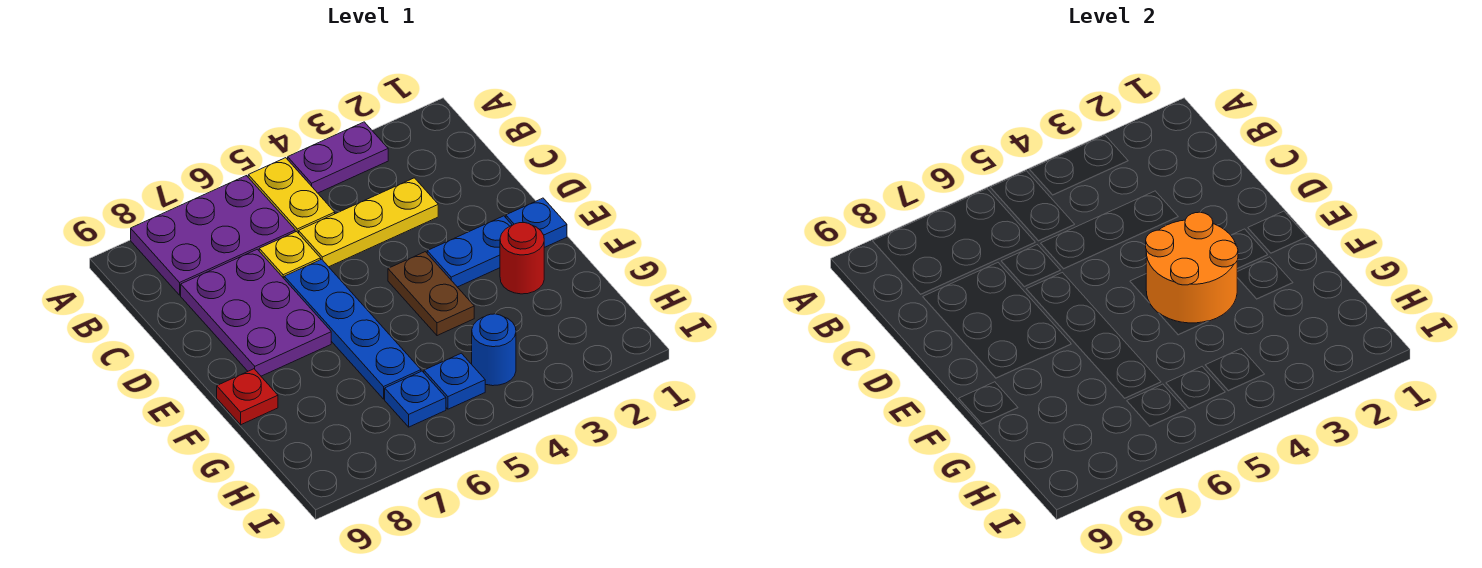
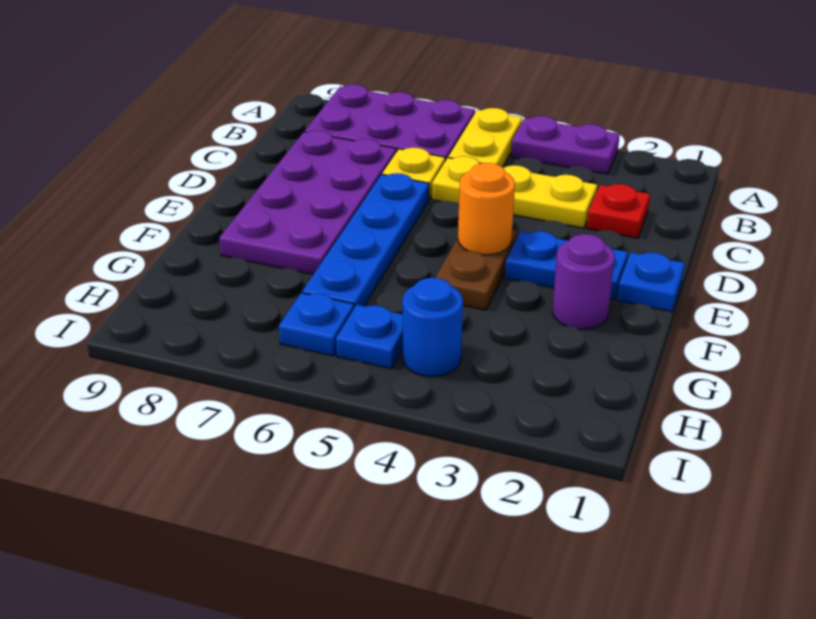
purple 2x3 plate [181,249,331,376] -> purple 2x4 plate [219,130,397,274]
orange 2x2 round brick [1146,212,1238,323] -> orange 1x1 round brick [458,163,515,255]
red 1x1 round brick [500,223,544,294] -> purple 1x1 round brick [552,234,615,329]
red 1x1 plate [217,369,278,425] -> red 1x1 plate moved to [587,184,650,238]

